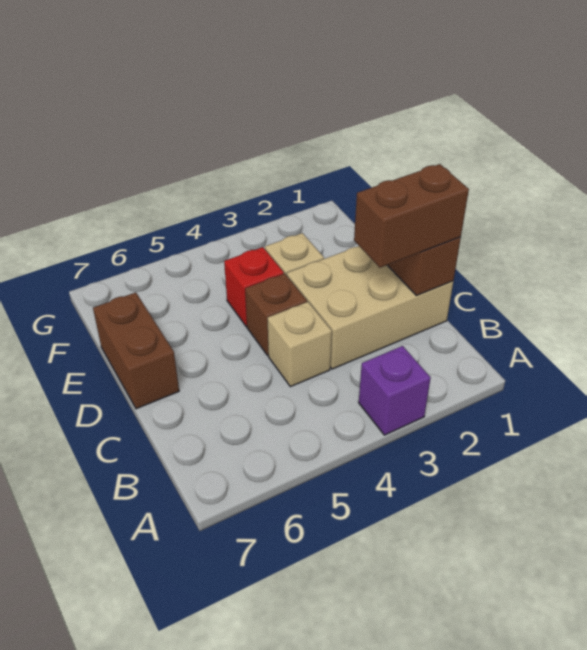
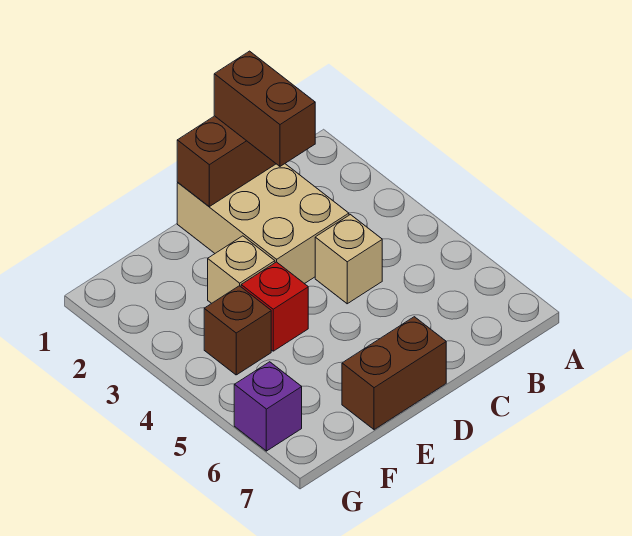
purple 1x1 brick [359,346,431,435] -> purple 1x1 brick moved to [234,362,302,451]
brown 1x1 brick [245,274,307,355] -> brown 1x1 brick moved to [204,286,271,375]

